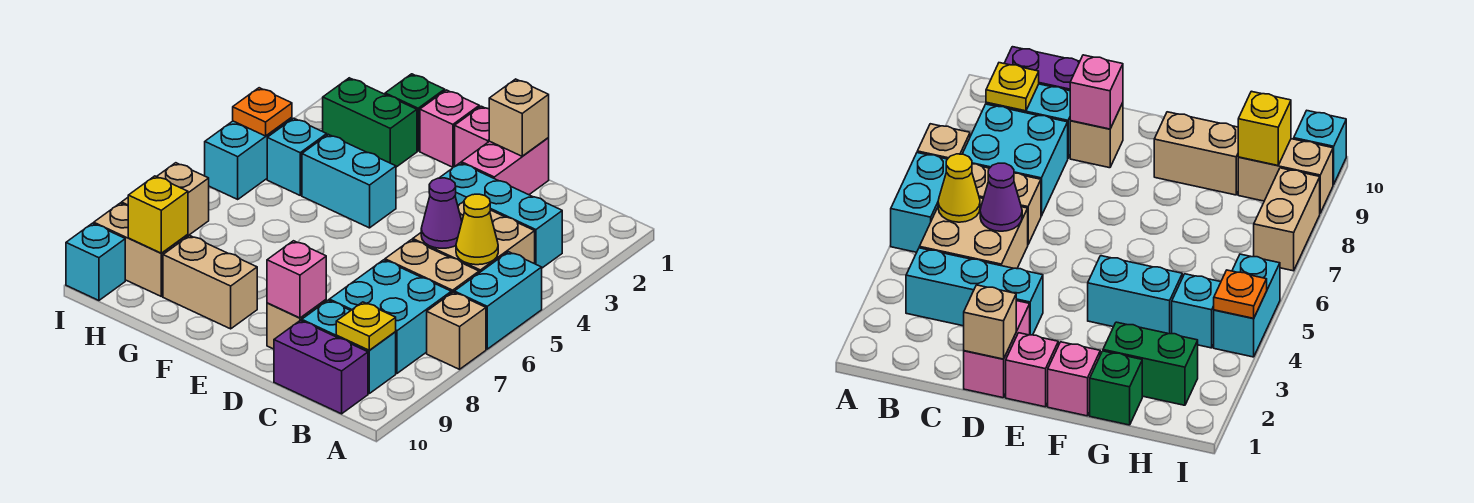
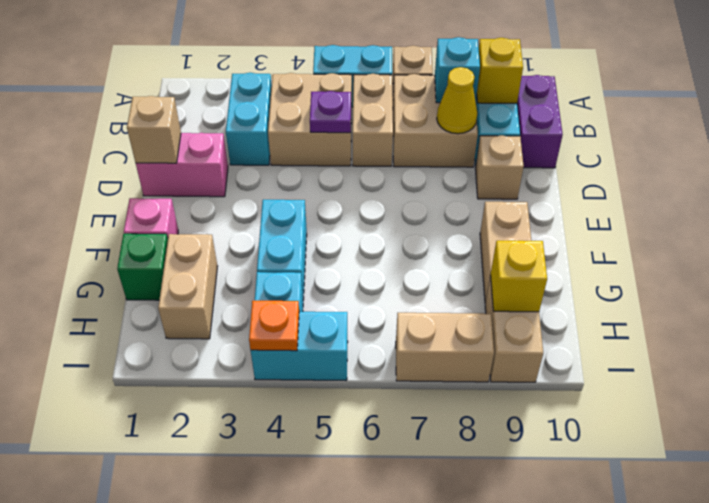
cyan 1x3 brick [440,163,562,268] -> cyan 1x2 brick [226,73,272,165]
yellow 1x1 cone [456,194,498,265] -> yellow 1x1 cone moved to [437,67,477,134]
cyan 2x2 brick [329,260,451,373] -> tan 2x2 brick [393,74,478,167]
yellow 1x1 plate [336,302,396,350] -> yellow 1x1 brick [477,38,523,103]
purple 1x1 cone [421,178,462,248] -> purple 1x1 plate [310,91,351,133]
pink 1x1 brick [267,241,326,318] -> none
pink 1x1 brick [455,106,489,166] -> none
green 1x2 brick [323,78,417,167] -> tan 1x2 brick [158,234,217,339]
cyan 1x1 brick [66,223,125,300] -> cyan 1x1 brick moved to [435,37,480,103]

